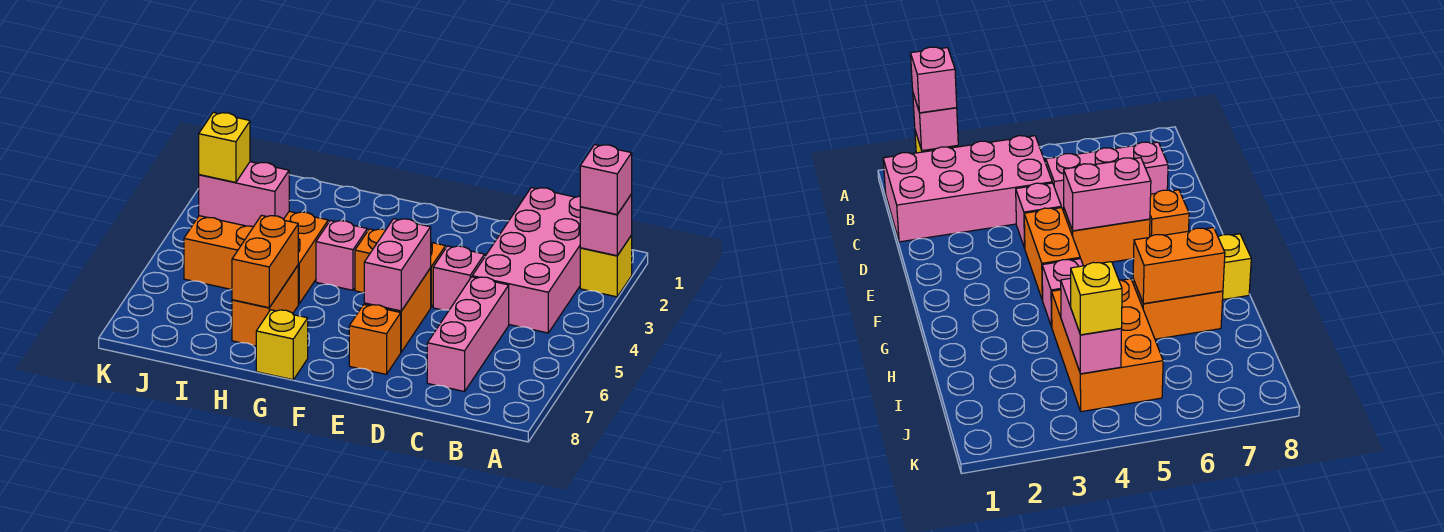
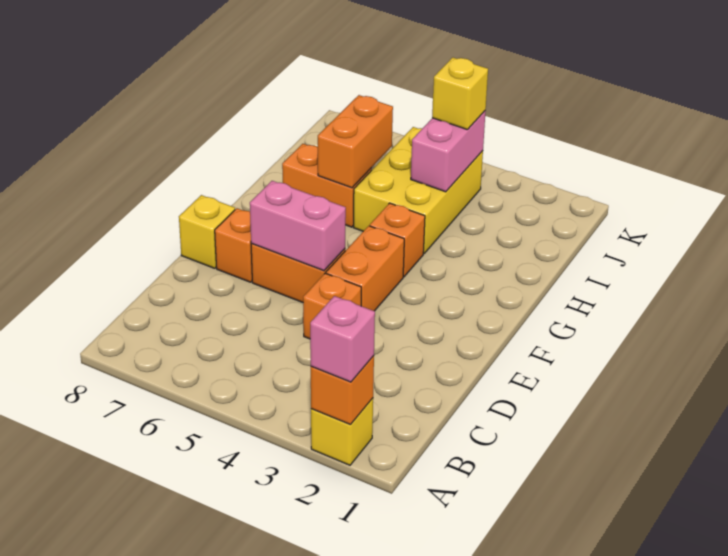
pink 1x1 brick [580,194,632,256] -> orange 1x1 brick [311,356,374,425]
pink 2x4 brick [472,188,580,333] -> none
pink 1x3 brick [427,277,509,392] -> none
pink 1x1 brick [433,246,485,310] -> orange 1x1 brick [303,273,361,339]
pink 1x1 brick [316,220,367,290] -> orange 1x1 brick [370,203,425,277]
yellow 1x1 brick [256,310,308,380] -> yellow 1x1 brick moved to [179,195,235,268]
orange 2x3 brick [184,211,329,304] -> yellow 2x3 brick [353,127,483,253]
orange 1x2 brick [232,215,298,308] -> orange 1x2 brick turned to [318,95,393,188]

